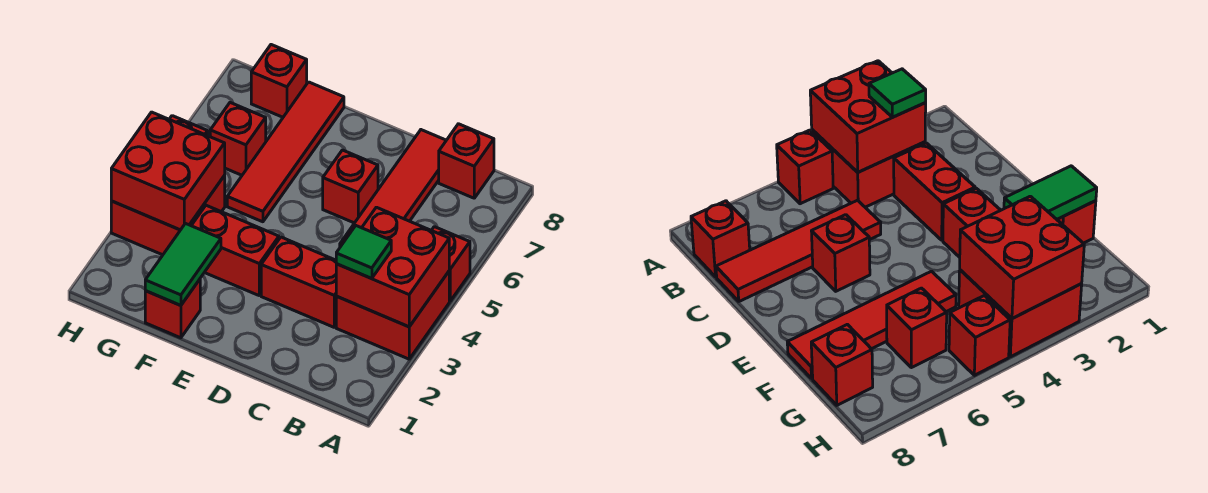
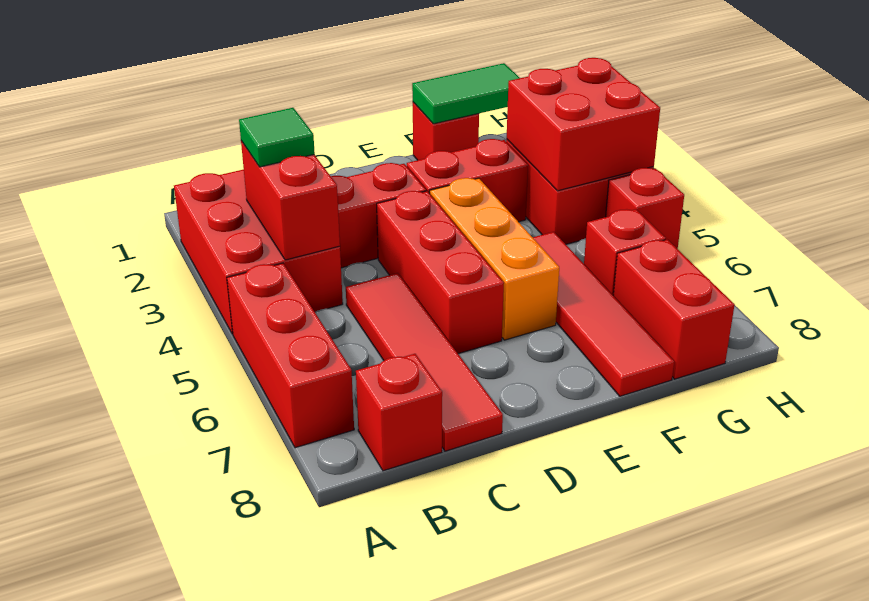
red 2x2 brick [336,272,449,359] -> red 2x3 brick [174,169,343,334]
red 2x2 brick [336,207,449,327] -> red 1x2 brick [241,141,340,260]
red 1x1 brick [432,227,470,301] -> red 1x3 brick [227,263,354,448]
red 1x1 brick [323,150,378,223] -> red 1x3 brick [377,191,504,354]
none -> orange 1x3 brick [430,178,559,340]
green 1x2 tile [145,224,221,305] -> green 1x2 tile turned to [412,63,519,124]
red 1x1 brick [251,45,307,117] -> red 1x2 brick [613,240,735,379]

